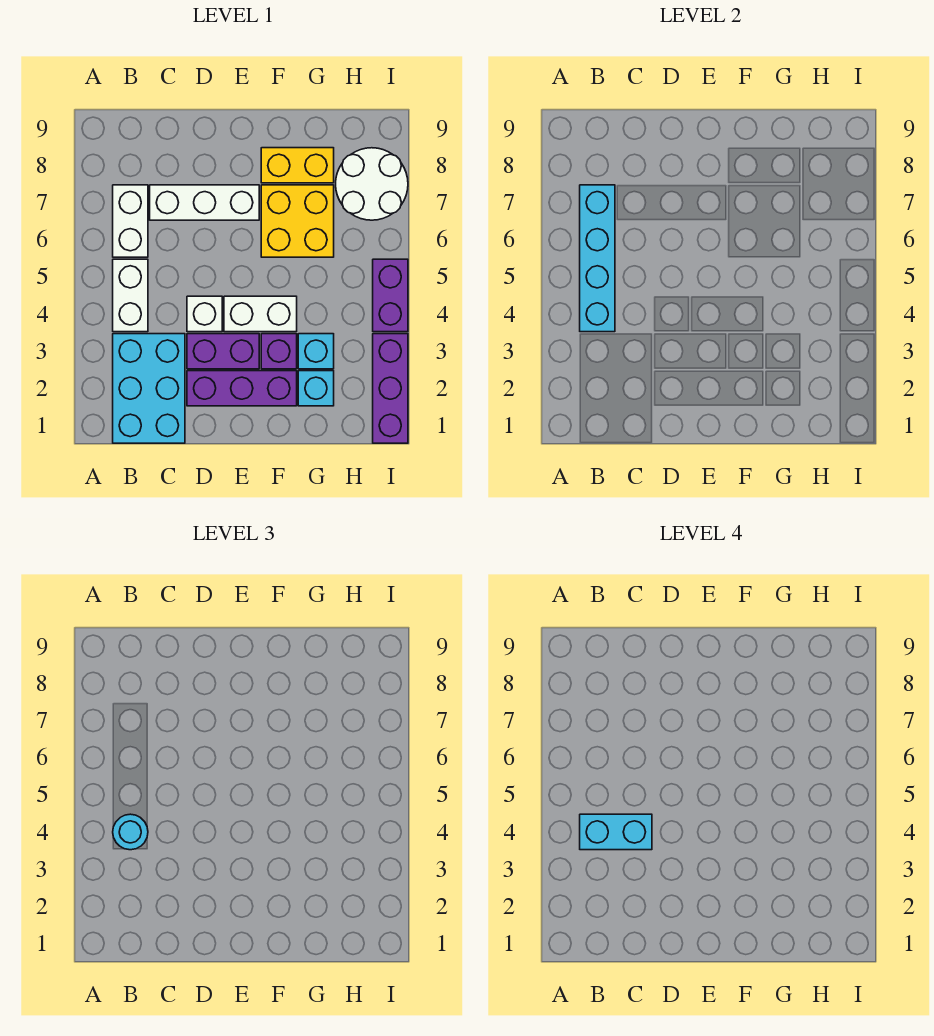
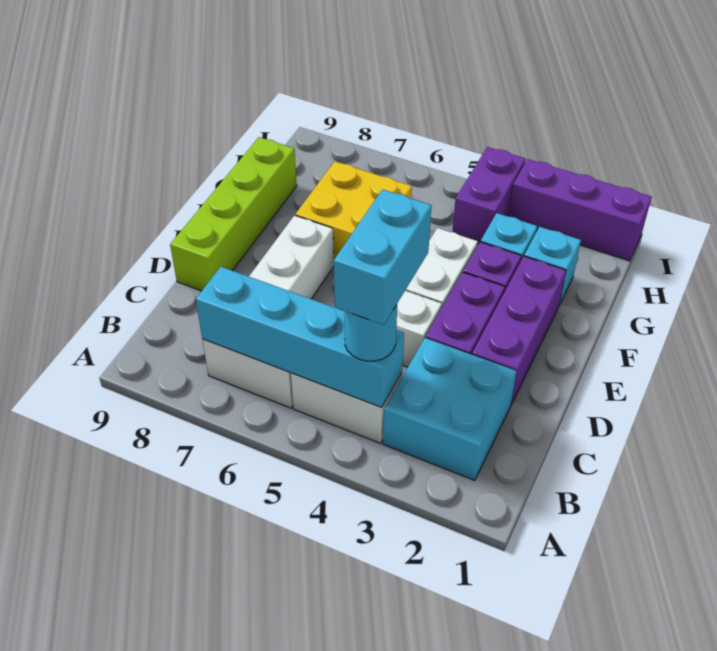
cyan 2x3 brick [113,334,185,443] -> cyan 2x2 brick [383,338,517,481]
none -> lime 1x4 brick [170,137,297,291]
yellow 1x2 brick [261,148,334,183] -> none
white 2x2 round brick [336,148,408,220] -> none
purple 1x2 brick [373,259,408,332] -> purple 1x2 brick turned to [453,147,525,244]

